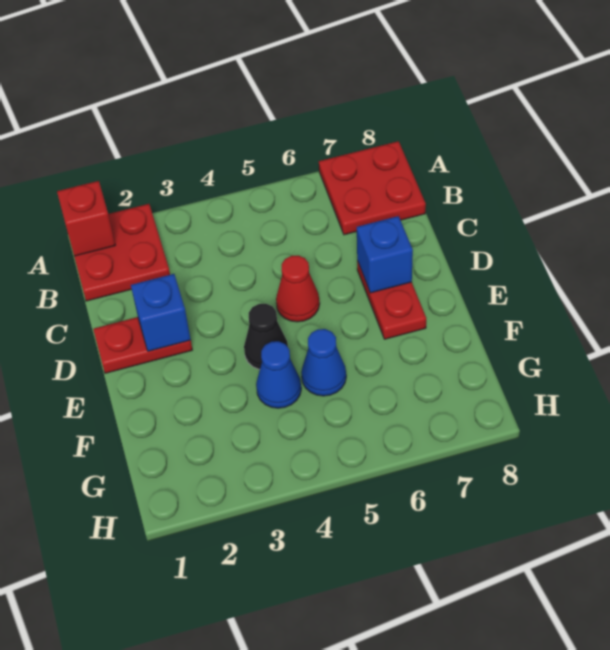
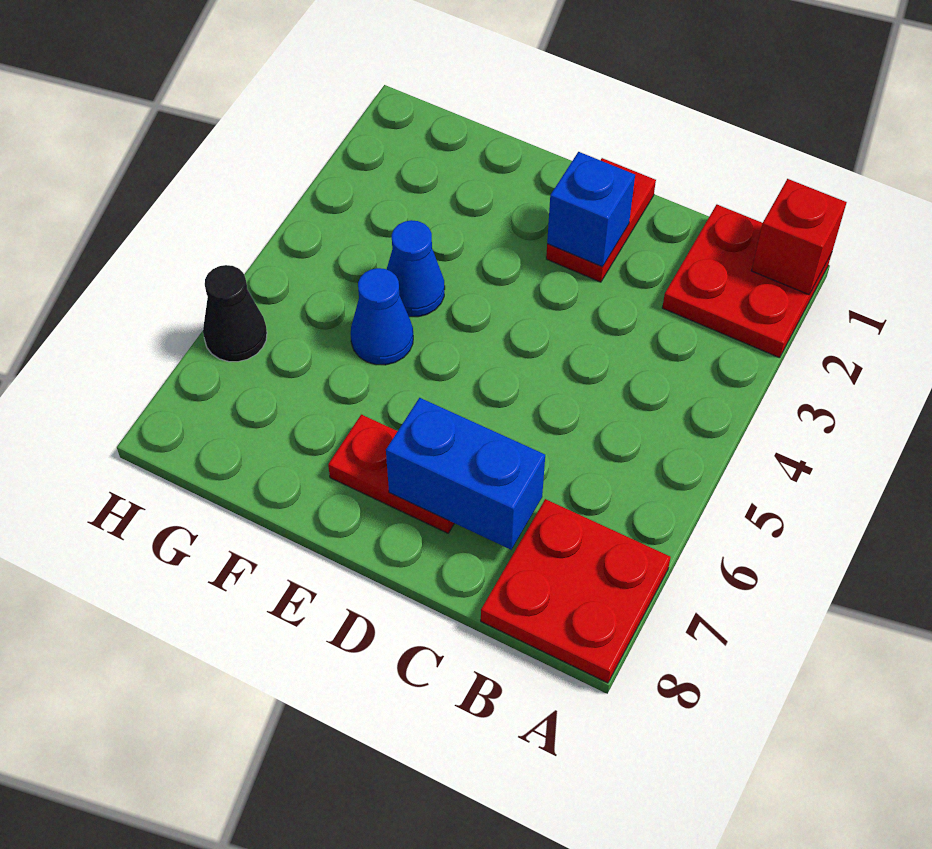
red 1x1 cone [276,255,320,322] -> none
blue 1x1 brick [357,216,413,293] -> blue 1x2 brick [386,398,545,550]
black 1x1 cone [244,304,288,369] -> black 1x1 cone moved to [203,265,267,362]

